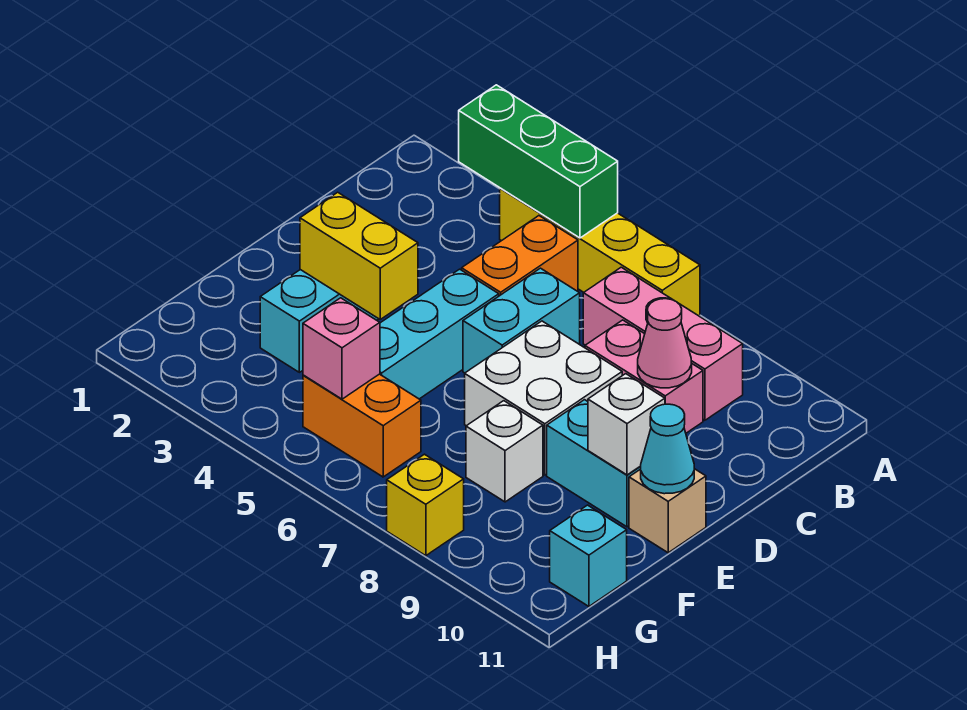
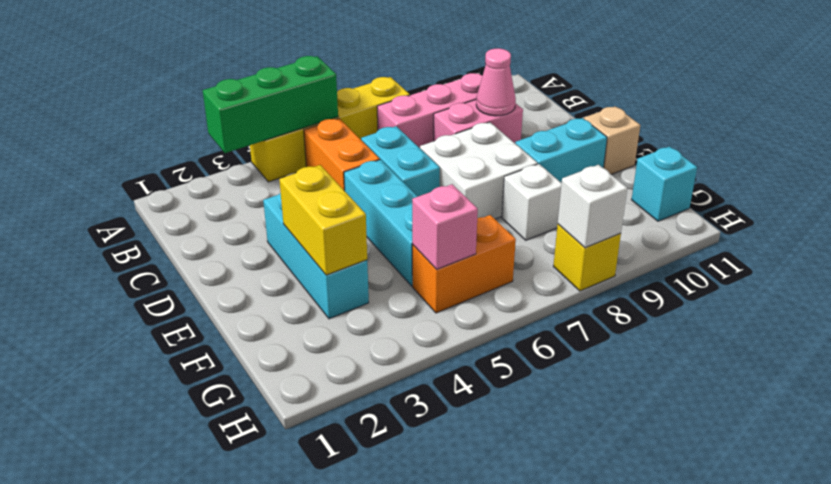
yellow 1x2 brick [300,192,418,319] -> yellow 1x2 brick turned to [279,165,367,275]
white 1x1 brick [588,374,665,475] -> white 1x1 brick moved to [558,165,627,248]
cyan 1x1 cone [641,404,694,494] -> none

